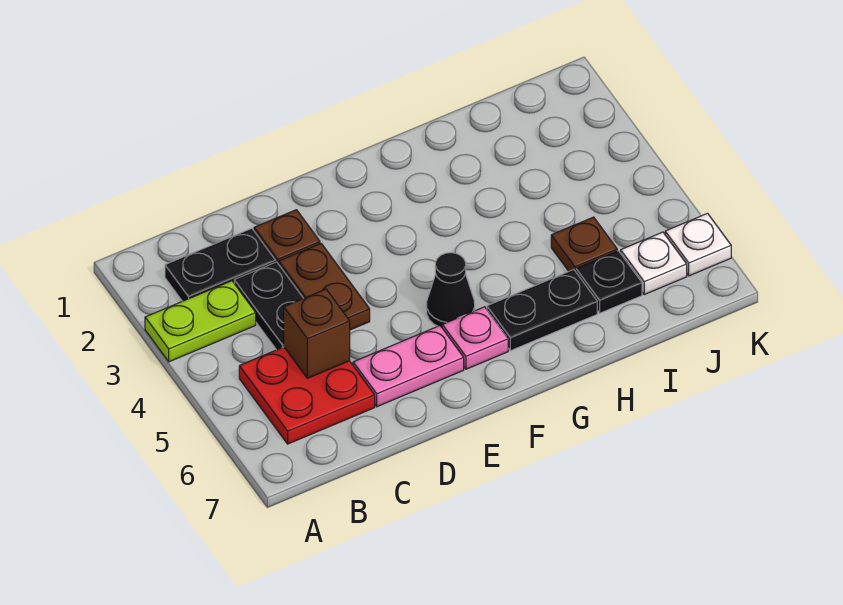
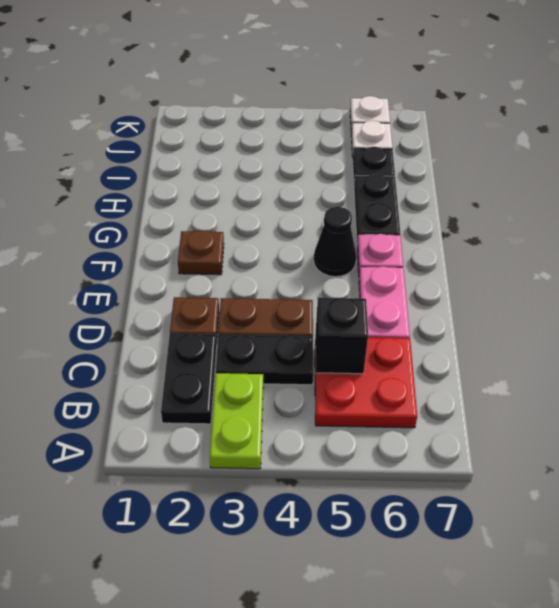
brown 1x1 brick [284,289,350,378] -> black 1x1 brick [315,298,368,374]
brown 1x1 plate [551,217,617,272] -> brown 1x1 plate moved to [178,230,224,275]

